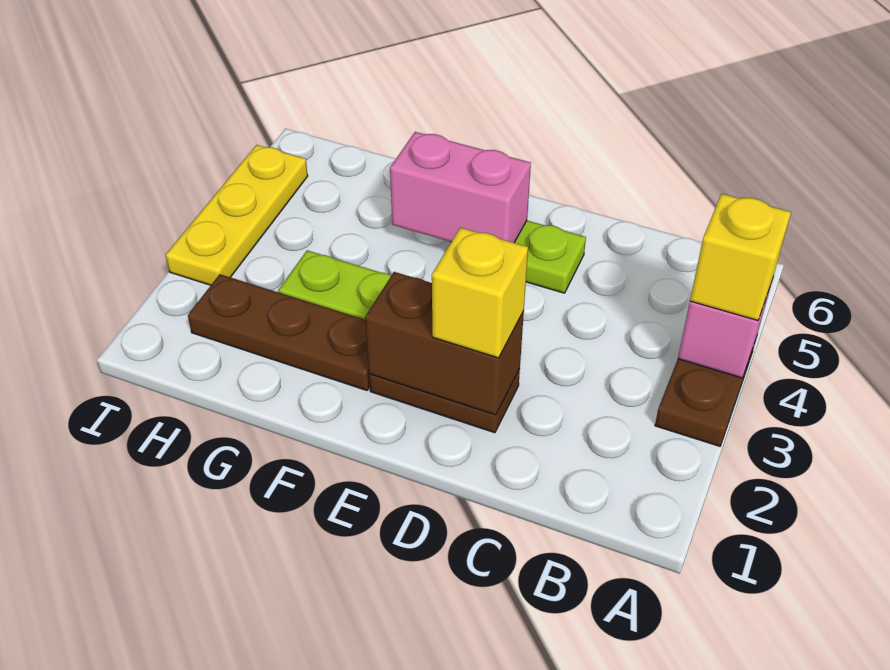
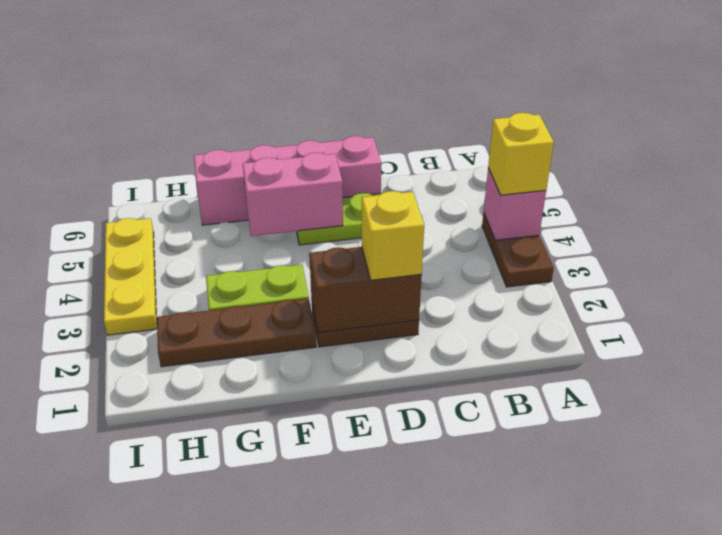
none -> pink 1x4 brick [194,136,381,225]

